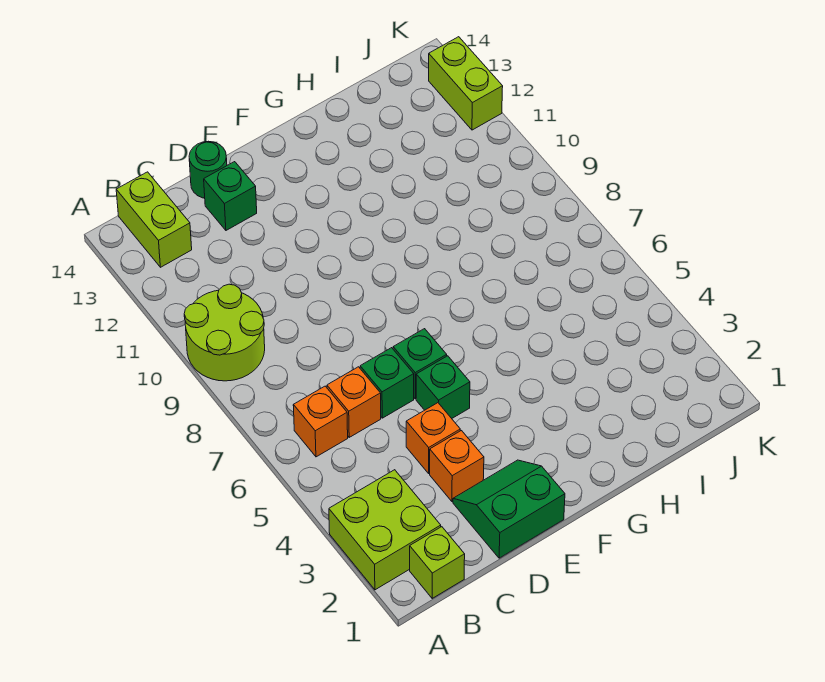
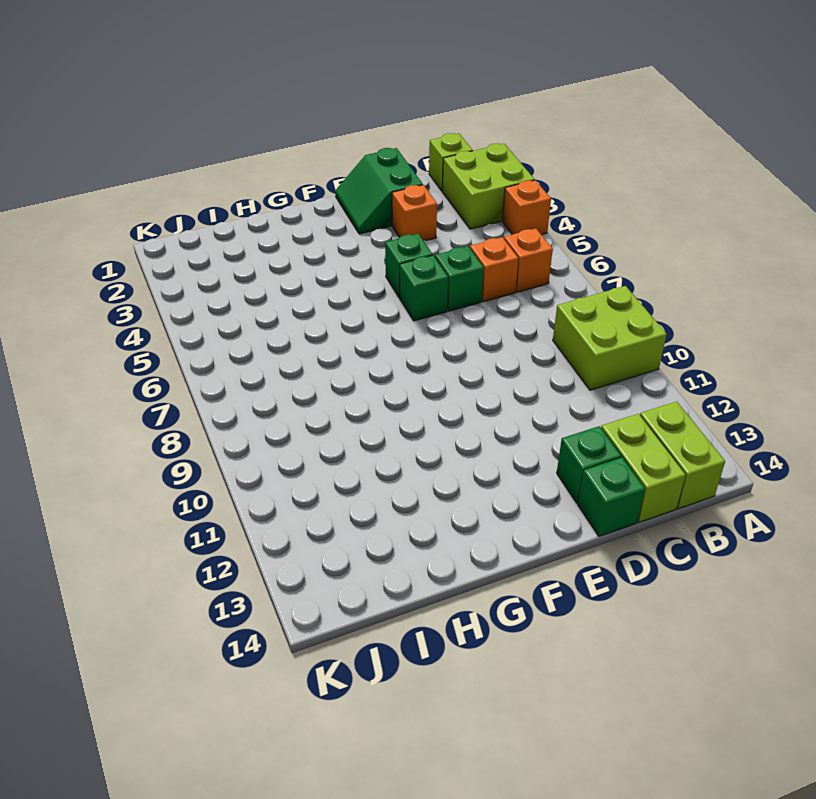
lime 2x2 round brick [184,284,265,381] -> lime 2x2 brick [553,286,667,390]
green 2x2 slope [453,460,565,558] -> green 2x2 slope turned to [335,148,423,234]
orange 1x1 brick [406,403,460,473] -> orange 1x1 brick moved to [502,180,551,235]
green 1x1 round brick [189,141,227,198] -> green 1x1 brick [578,458,645,536]
lime 1x2 brick [429,37,503,130] -> lime 1x2 brick moved to [601,414,686,522]

